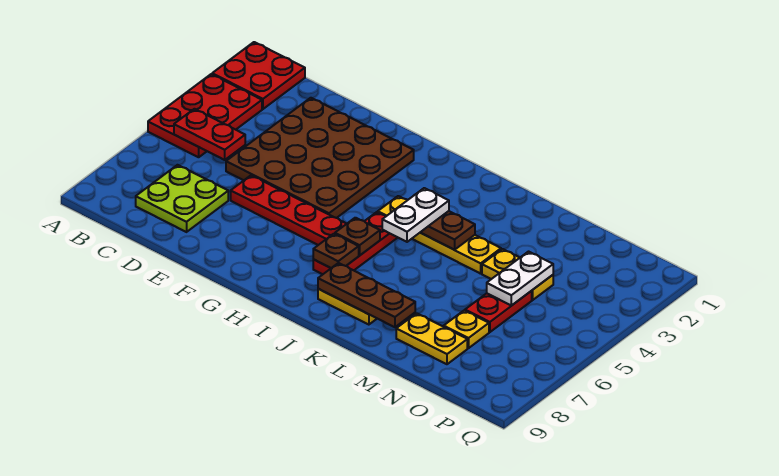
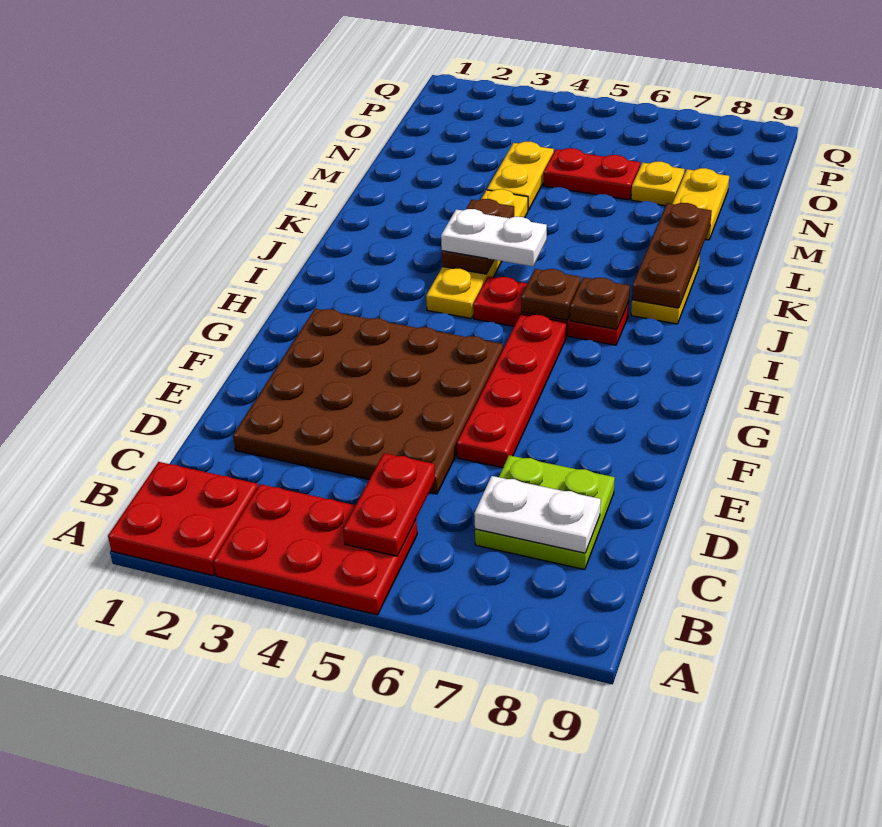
white 1x2 plate [487,252,553,306] -> white 1x2 plate moved to [474,476,601,553]

